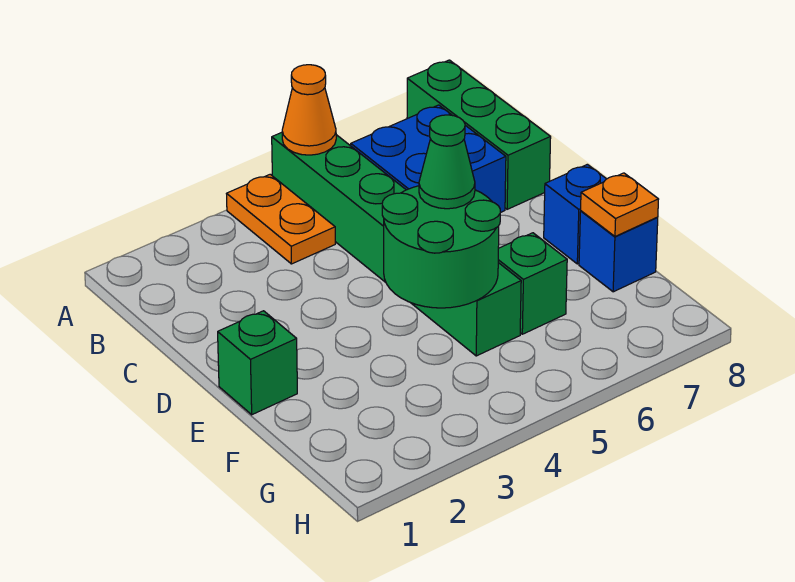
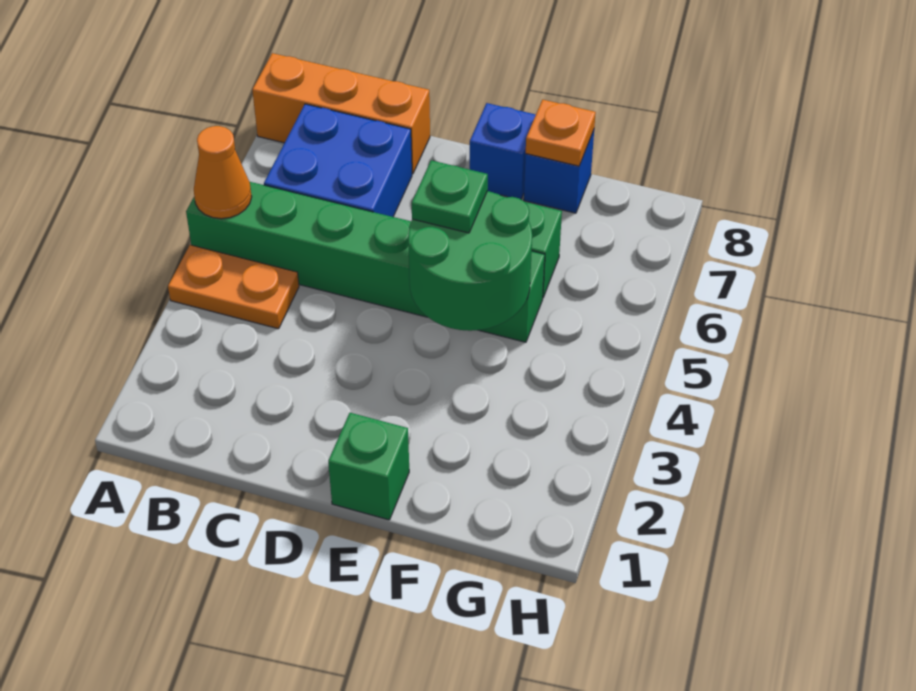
green 1x3 brick [407,60,551,209] -> orange 1x3 brick [252,53,430,174]
green 1x1 cone [419,115,475,209] -> green 1x1 plate [412,160,488,233]

